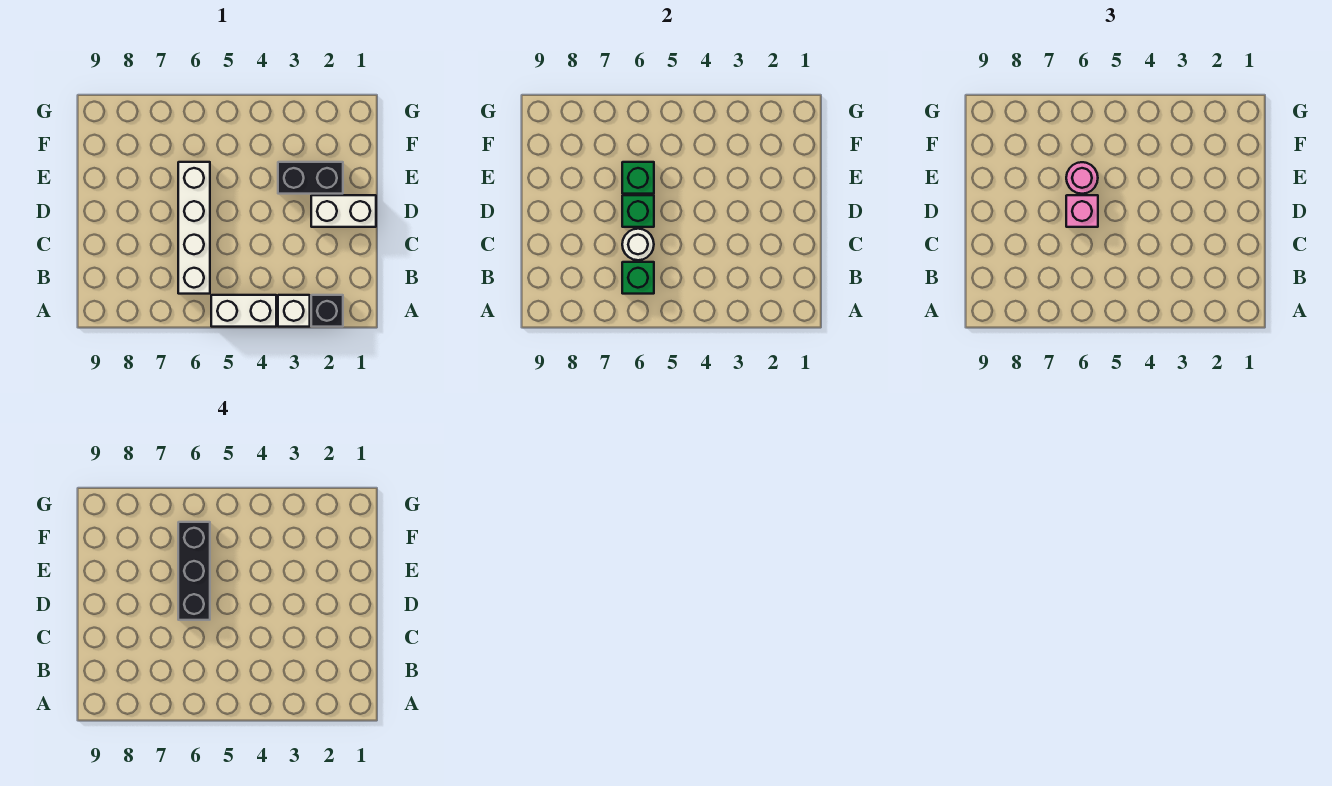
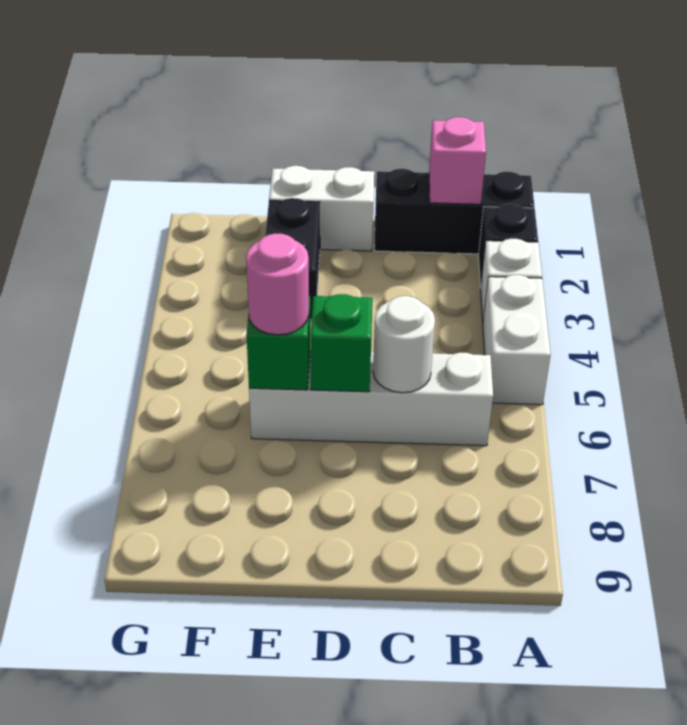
green 1x1 brick [622,262,654,294] -> none
white 1x2 brick [311,195,376,227] -> white 1x2 brick turned to [269,166,374,251]
pink 1x1 brick [1066,195,1098,227] -> pink 1x1 brick moved to [429,117,486,204]
black 1x3 brick [178,522,210,620] -> black 1x3 brick moved to [374,169,534,254]

